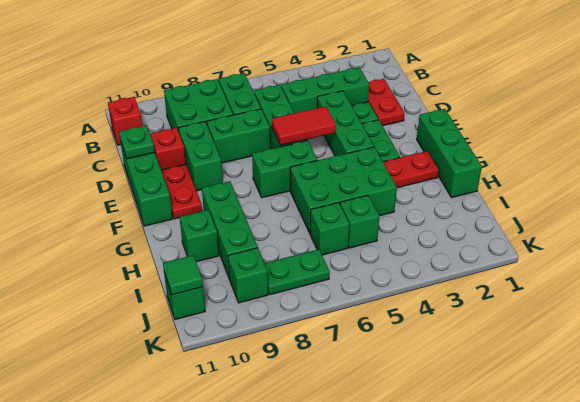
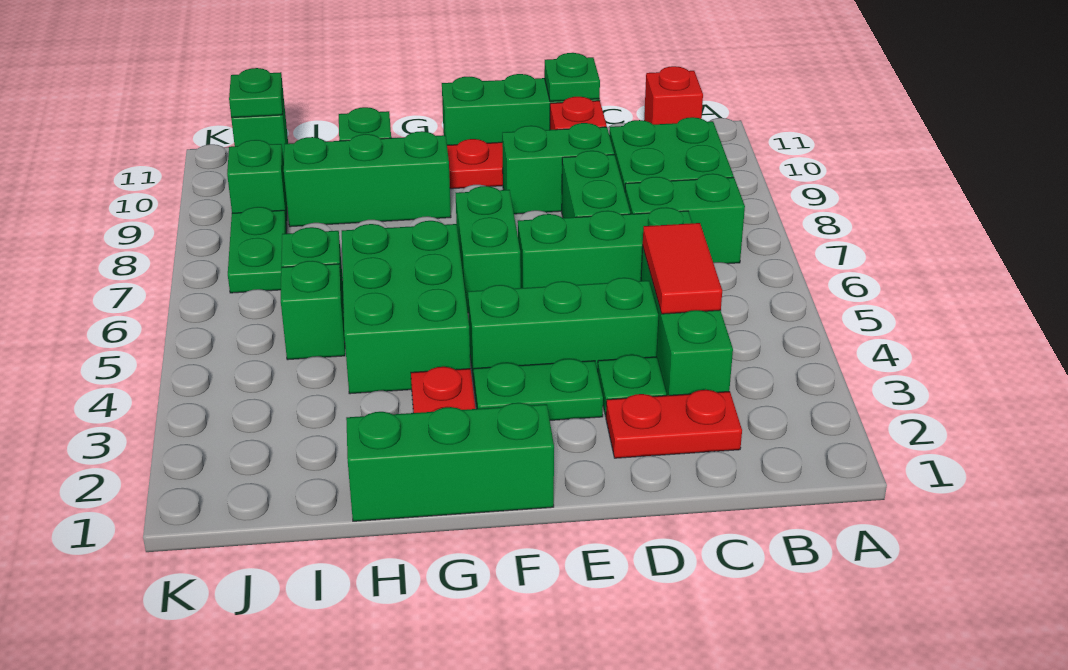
red 1x2 tile [272,106,336,145] -> red 1x2 tile moved to [643,223,722,314]
green 1x1 tile [163,255,203,295] -> green 1x1 plate [229,68,283,118]

